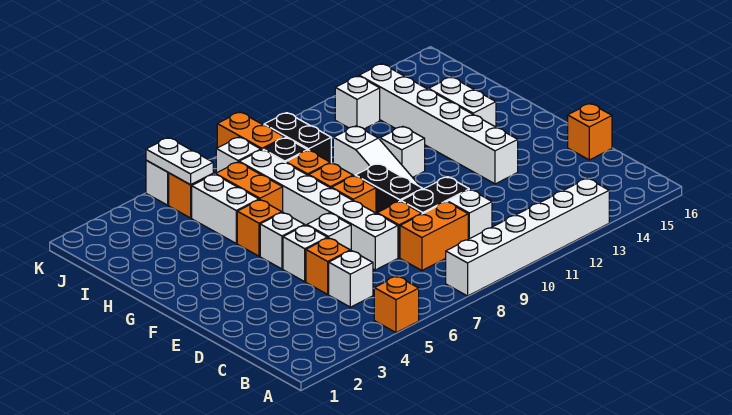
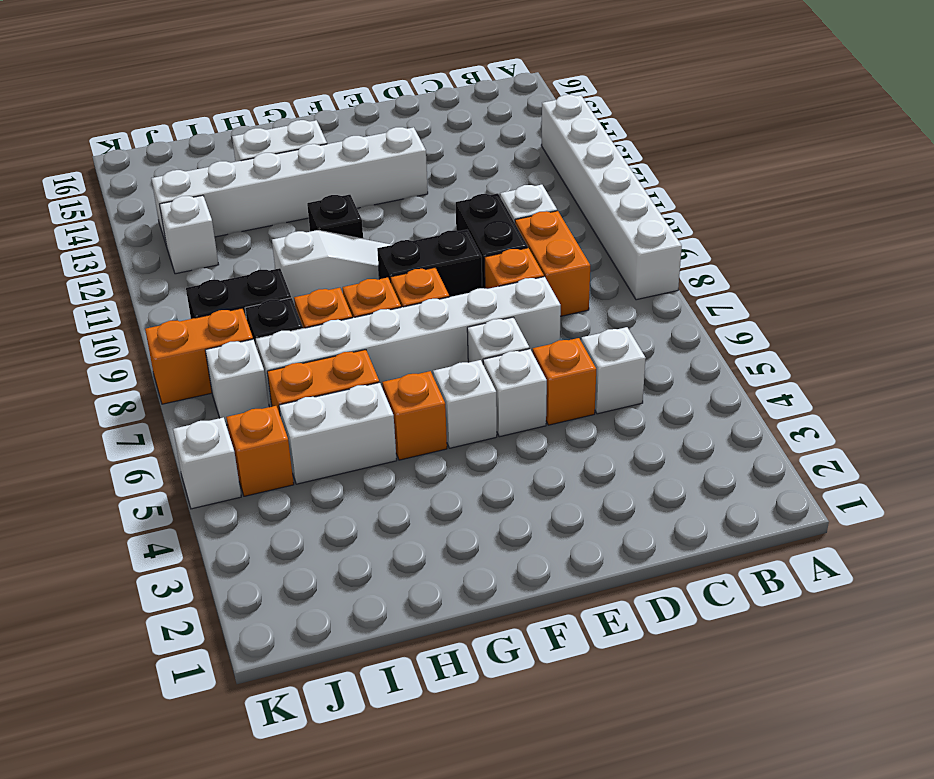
orange 1x1 brick [374,276,419,333] -> none
orange 1x1 brick [568,103,612,160] -> none
white 1x1 brick [380,126,425,177] -> black 1x1 brick [307,195,363,239]
white 1x2 plate [146,138,213,185] -> none

